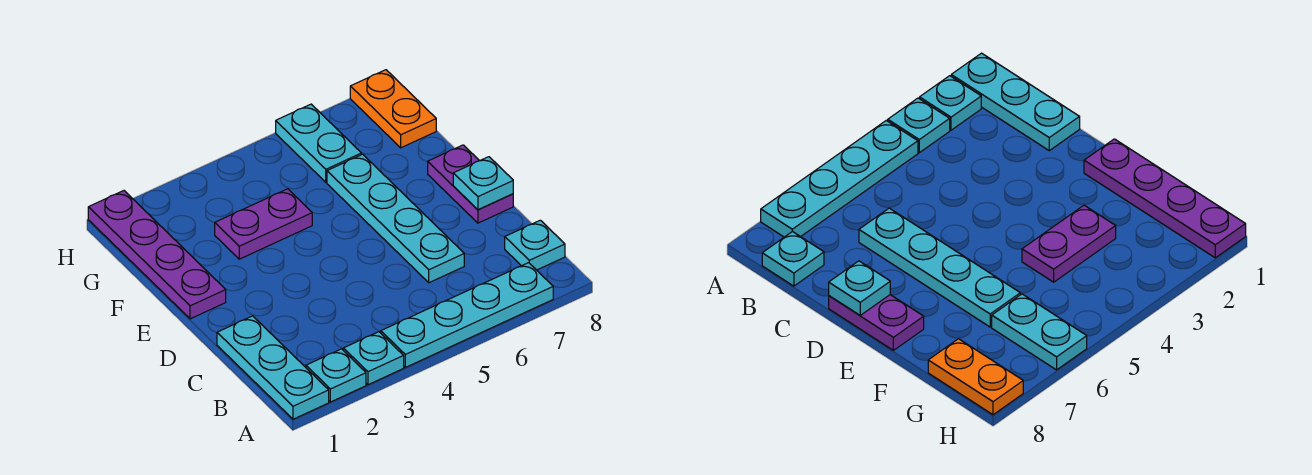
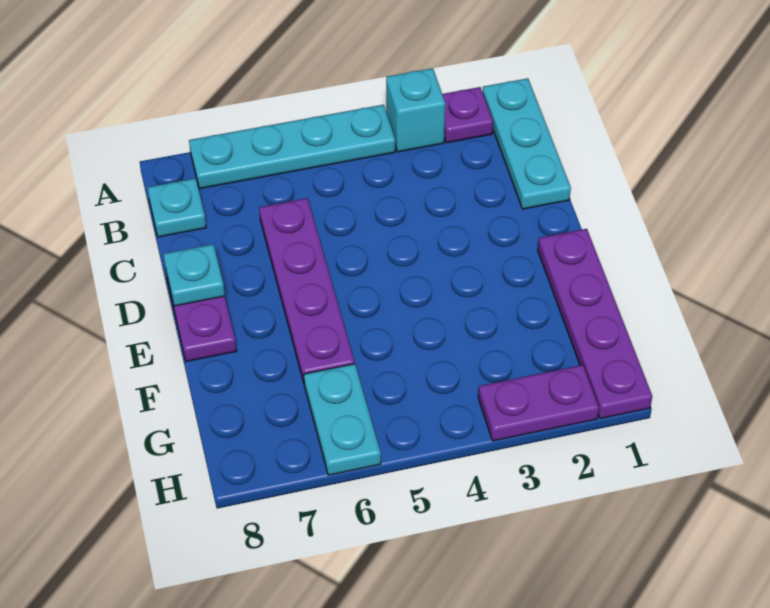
cyan 1x1 plate [306,349,366,402] -> purple 1x1 plate [442,87,493,143]
cyan 1x1 plate [343,332,404,385] -> cyan 1x1 brick [386,68,445,152]
cyan 1x4 plate [327,154,464,283] -> purple 1x4 plate [259,198,355,382]
purple 1x2 plate [215,189,312,259] -> purple 1x2 plate moved to [478,365,599,441]
orange 1x2 plate [350,70,436,148] -> none

